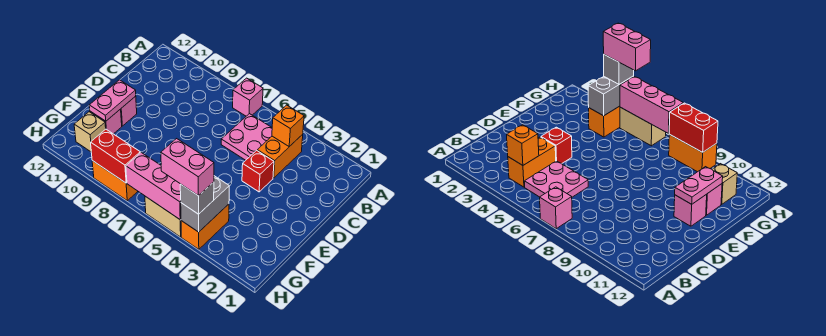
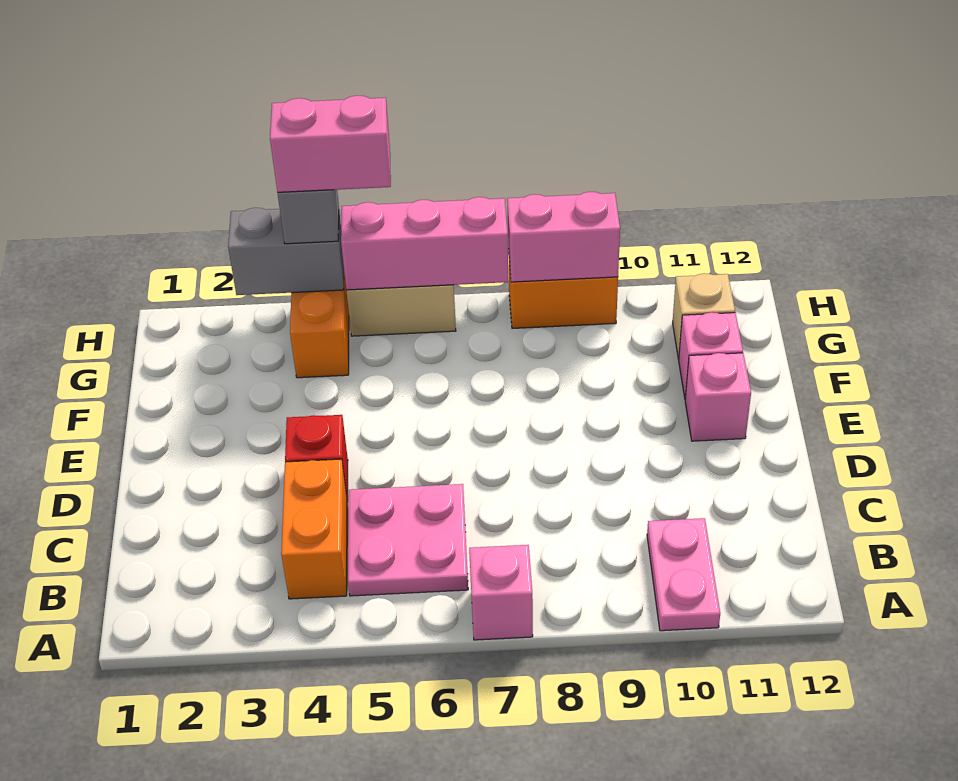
orange 1x1 brick [272,105,304,147] -> none
pink 1x2 plate [89,80,136,121] -> pink 1x2 plate moved to [647,518,720,631]
grey 1x2 brick [181,176,229,232] -> grey 1x2 brick turned to [228,208,344,295]
red 1x2 brick [91,129,140,183] -> pink 1x2 brick [507,192,620,282]

